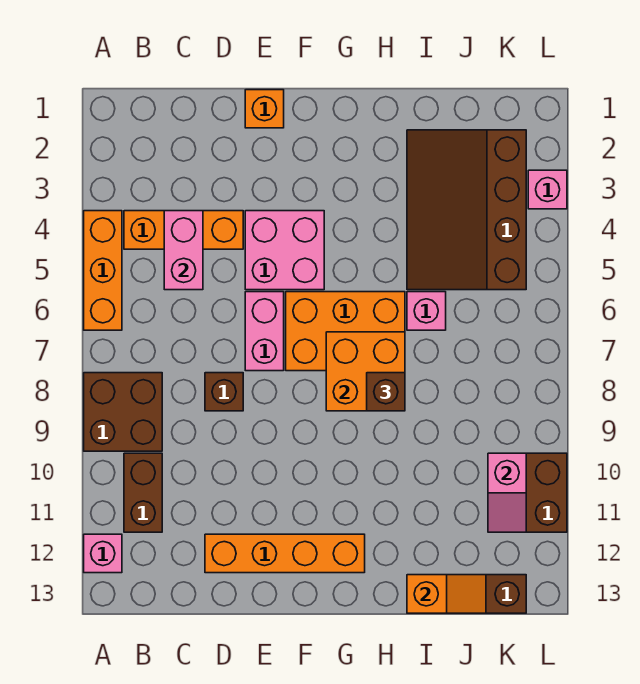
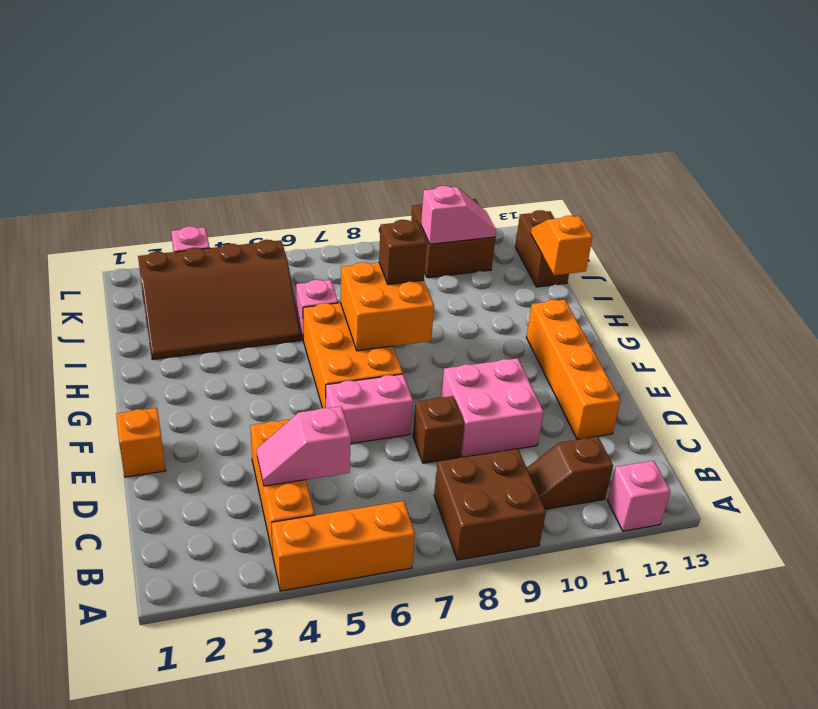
brown 1x2 brick [124,453,162,532] -> brown 1x2 slope [527,436,613,509]
pink 1x2 brick [164,211,203,290] -> pink 1x2 slope [257,406,351,486]
pink 2x2 brick [245,211,324,290] -> pink 2x2 brick moved to [441,358,544,457]

